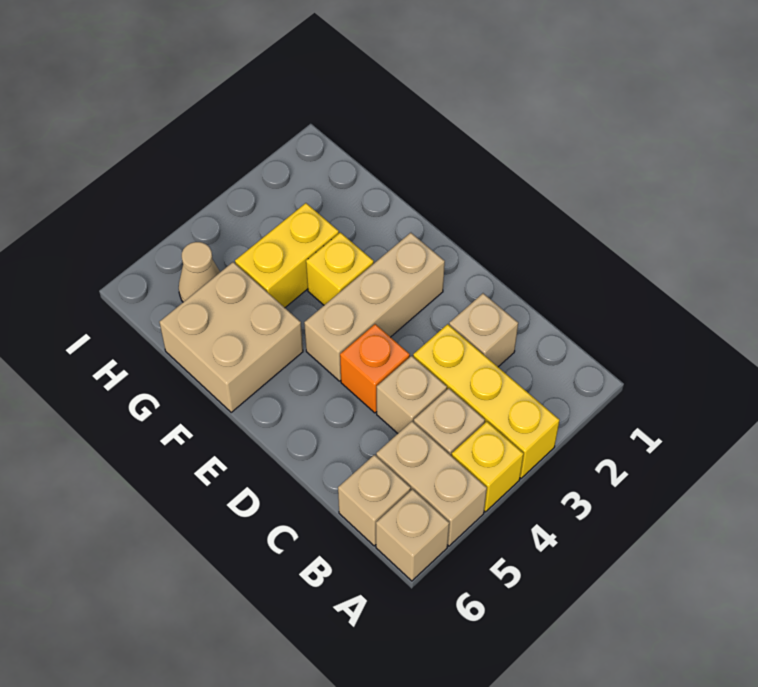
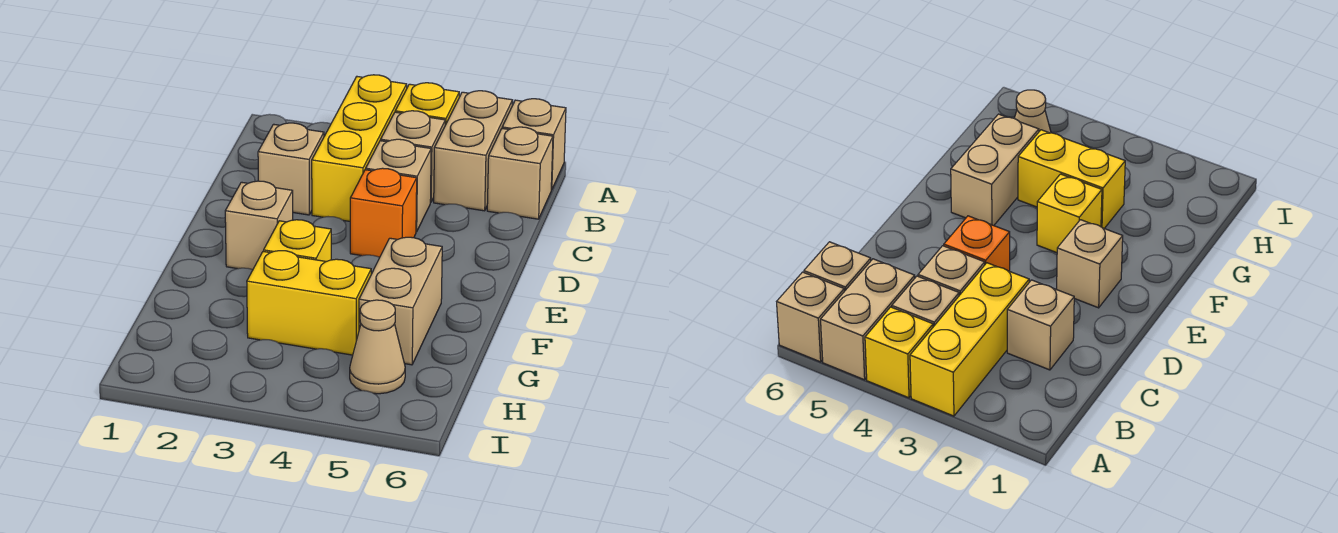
tan 1x3 brick [304,233,445,381] -> tan 1x1 brick [225,181,293,270]
tan 2x2 brick [159,262,303,412] -> tan 1x2 brick [359,237,442,365]

